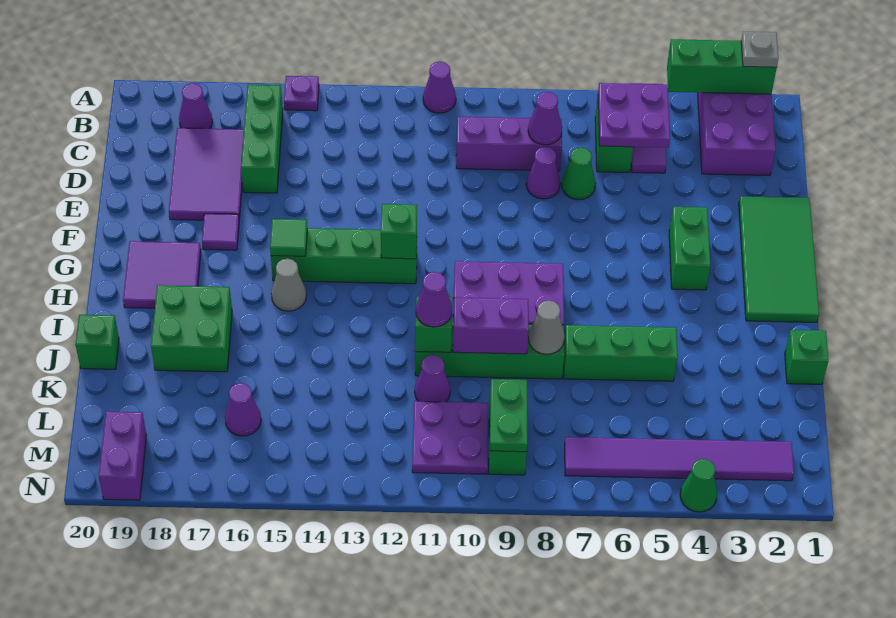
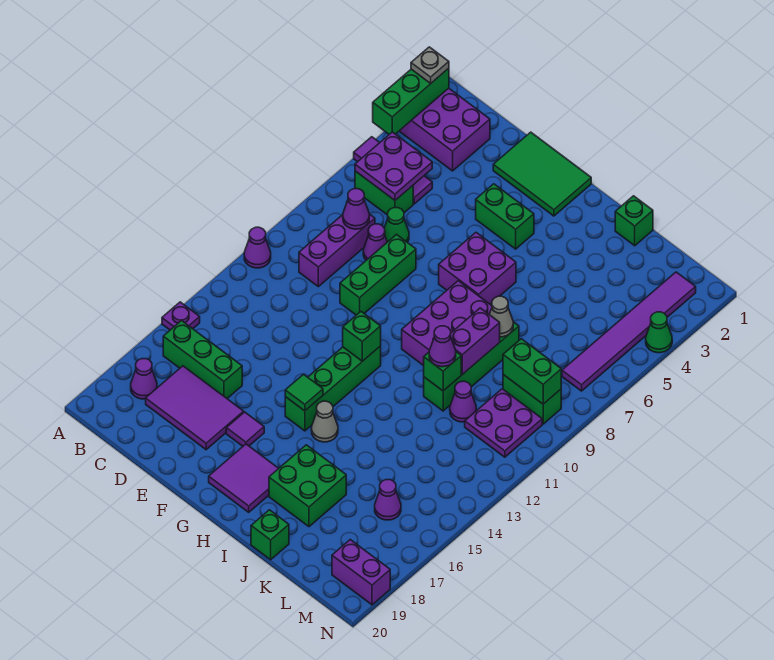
green 2x4 tile [739,196,819,322] -> green 2x3 tile [493,132,591,216]
none -> purple 2x2 brick [439,233,516,304]
green 1x3 brick [564,325,678,381] -> green 1x3 brick moved to [340,235,416,315]
green 1x2 plate [490,379,527,452] -> green 1x2 brick [503,339,561,404]

